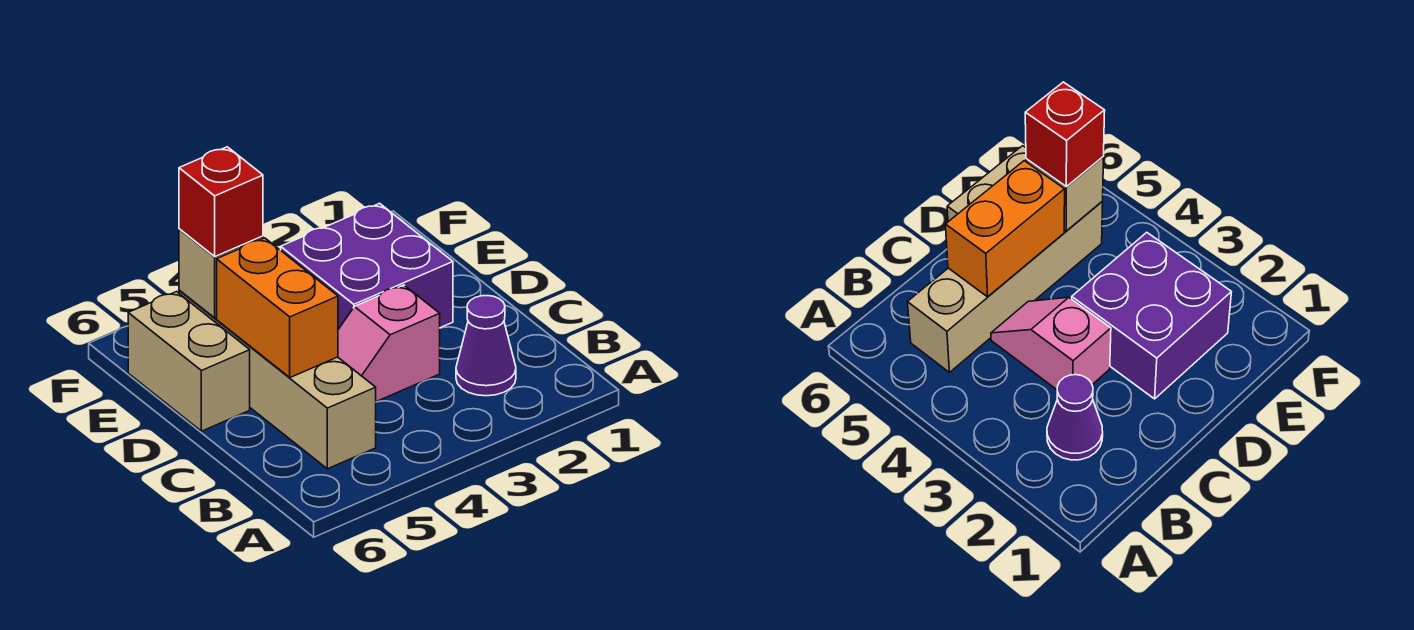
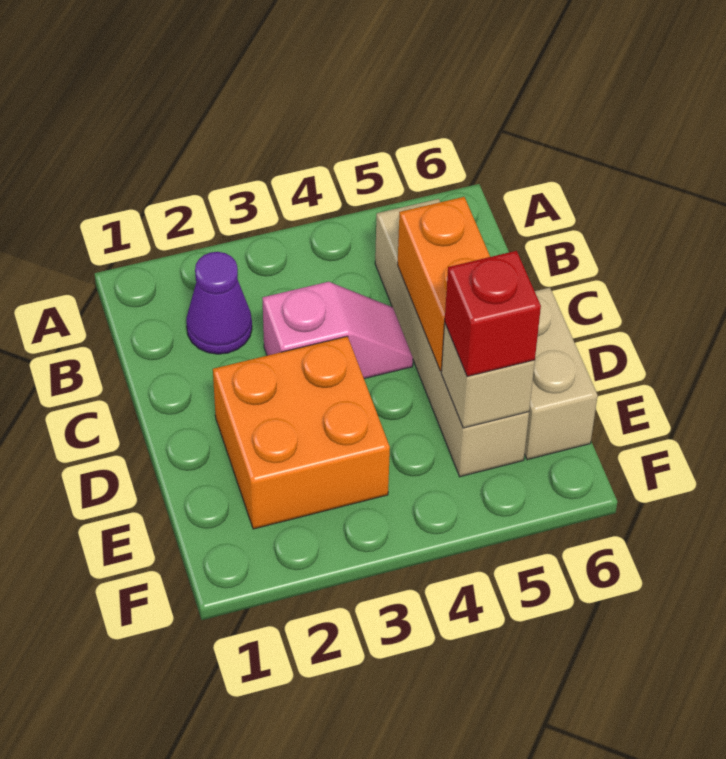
purple 2x2 brick [281,203,453,329] -> orange 2x2 brick [213,336,390,529]

